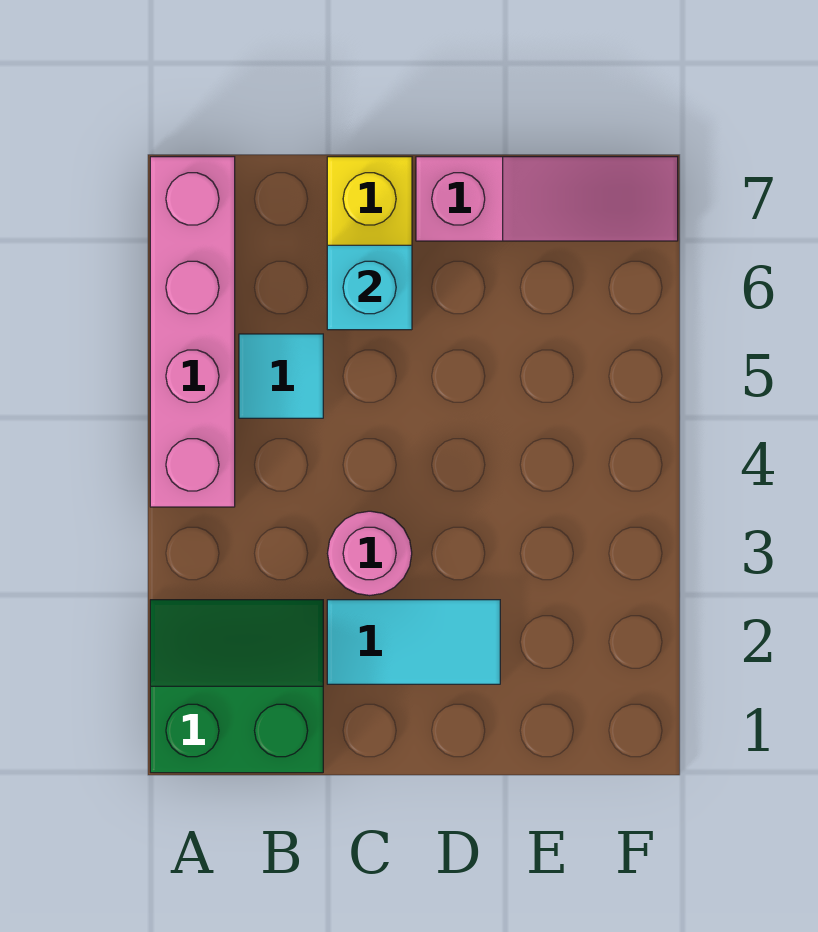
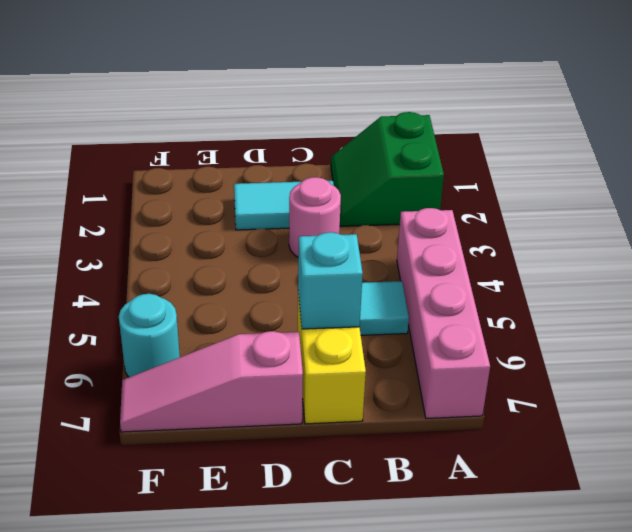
green 2x2 slope [150,600,323,773] -> green 2x2 slope turned to [331,112,444,226]
none -> cyan 1x1 round brick [119,294,180,377]

